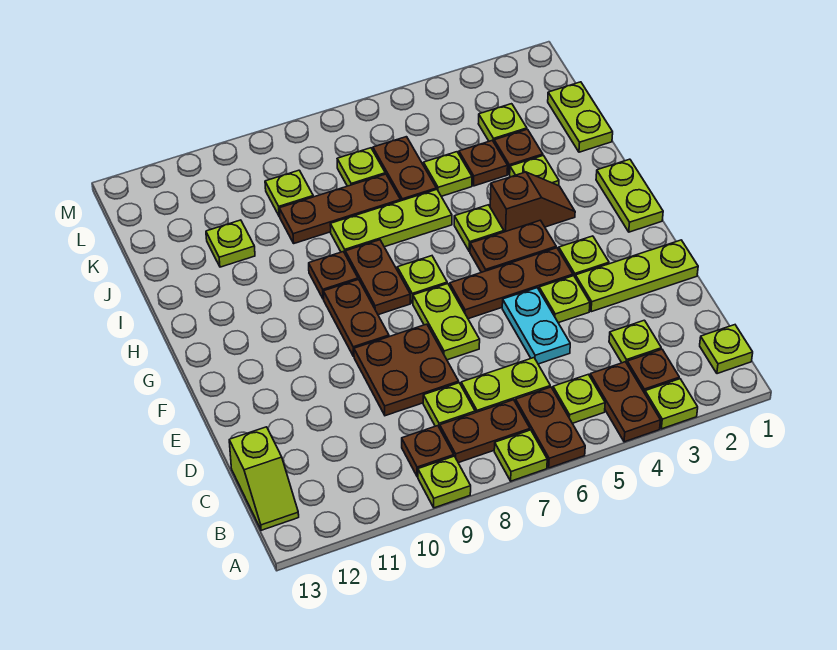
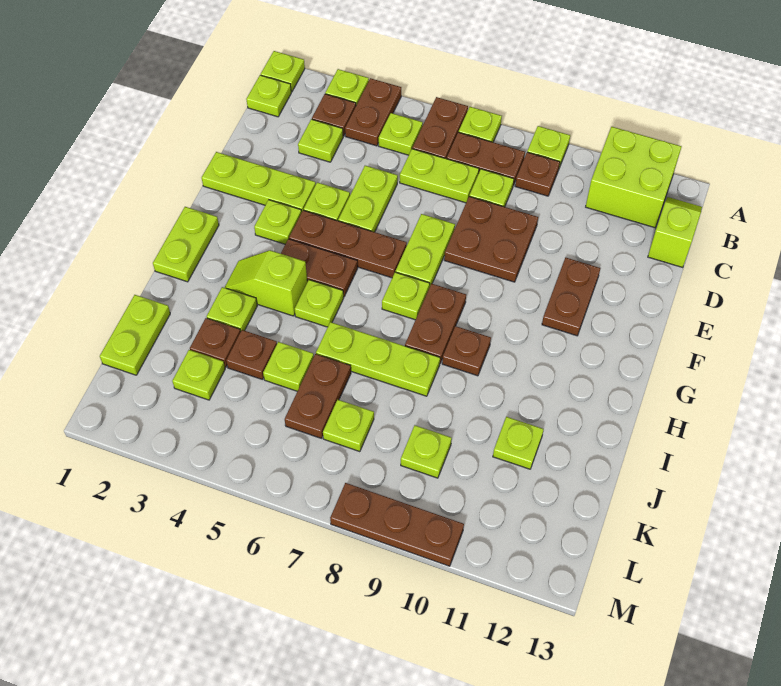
none -> lime 1x1 plate [261,51,305,92]
none -> lime 2x2 brick [586,127,682,228]
cyan 1x2 plate [502,288,570,364] -> lime 1x2 plate [338,166,398,232]
brown 1x2 plate [323,280,389,357] -> brown 1x2 plate moved to [542,258,600,336]
brown 1x2 slope [490,172,575,232] -> lime 1x2 slope [224,250,307,316]
brown 1x3 plate [279,174,400,243] -> brown 1x3 plate moved to [330,483,464,566]

